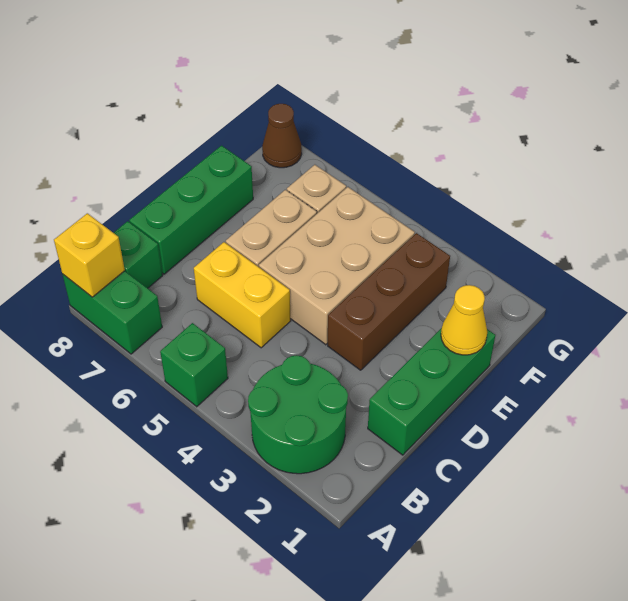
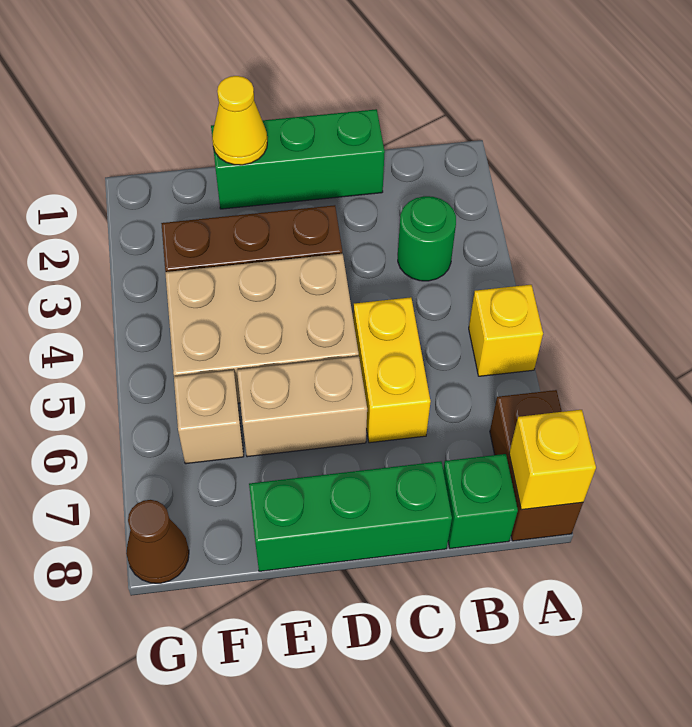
green 2x2 round brick [248,355,348,474] -> green 1x1 round brick [398,196,456,281]
green 1x1 brick [160,323,228,407] -> yellow 1x1 brick [469,285,543,376]
green 1x2 brick [62,271,162,354] -> brown 1x2 brick [490,390,583,541]

